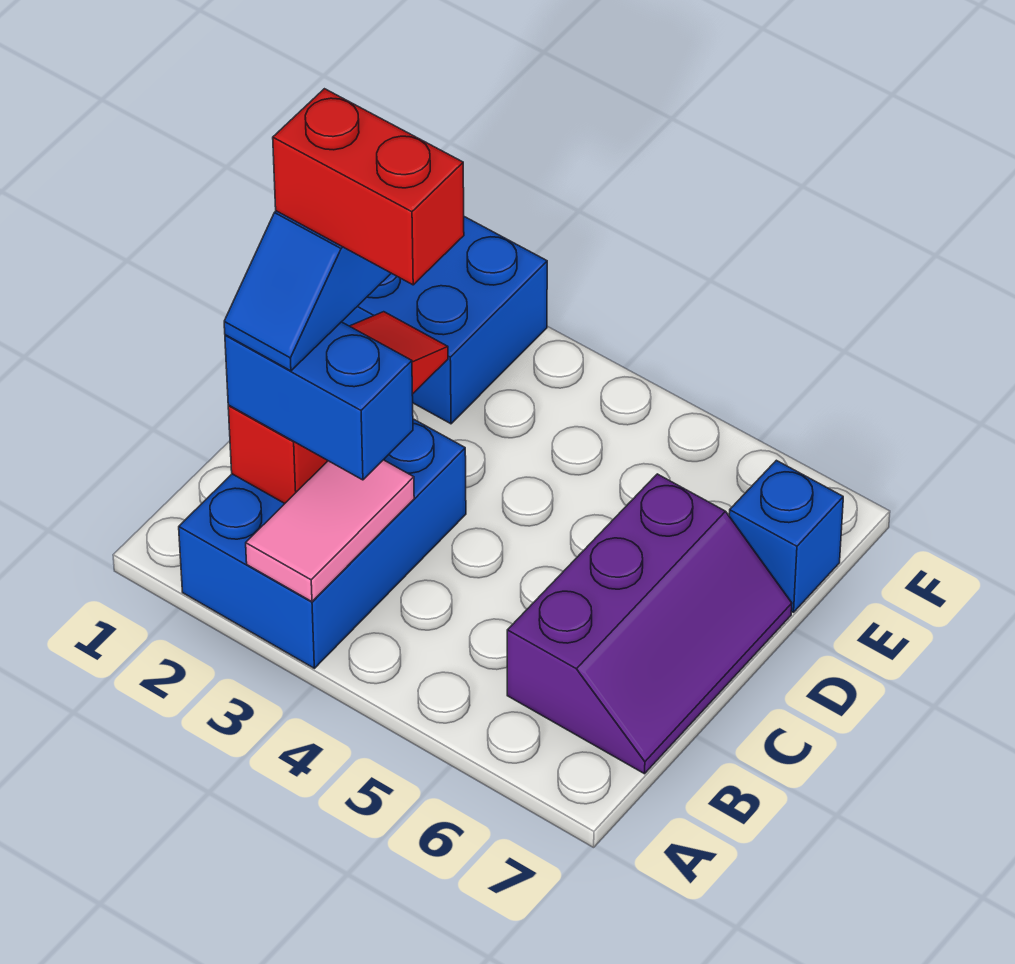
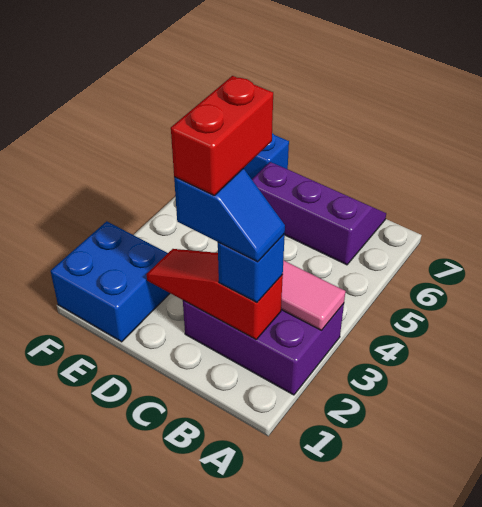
blue 2x3 brick [179,419,466,668] -> purple 2x3 brick [183,301,344,395]
blue 1x2 brick [225,322,413,480] -> blue 1x1 brick [218,234,285,303]

